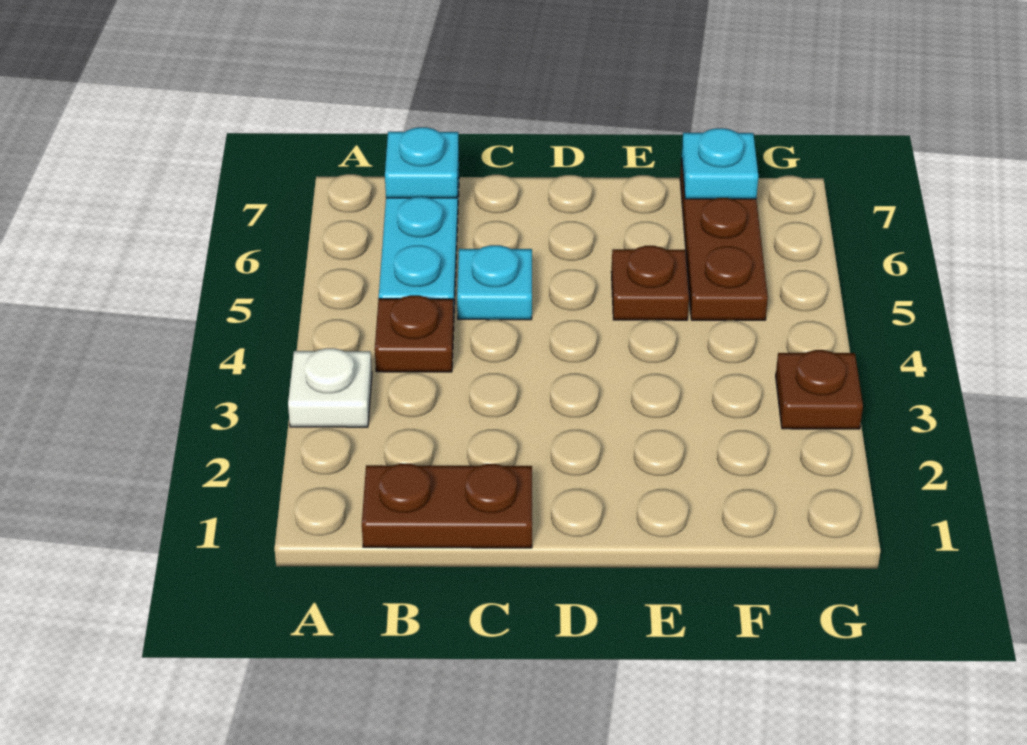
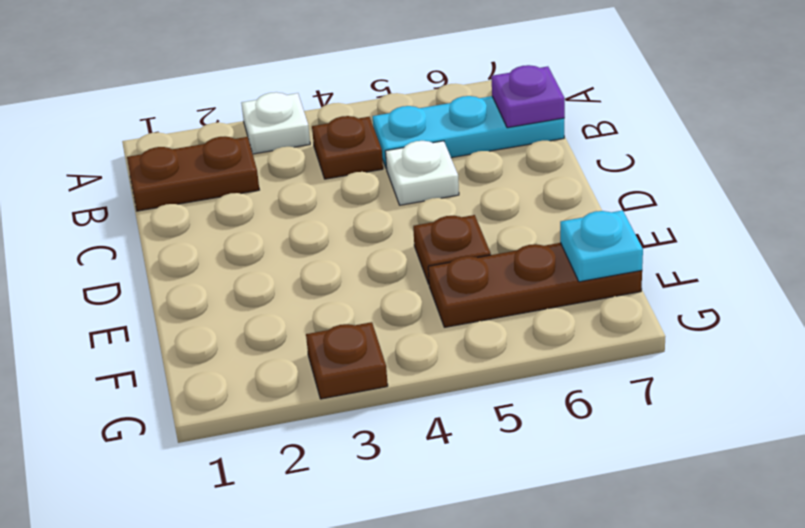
brown 1x2 plate [362,464,532,548] -> brown 1x2 plate turned to [127,137,259,211]
cyan 1x1 plate [385,127,459,198] -> purple 1x1 plate [492,65,565,128]
cyan 1x1 plate [457,245,532,320] -> white 1x1 plate [385,141,459,205]

